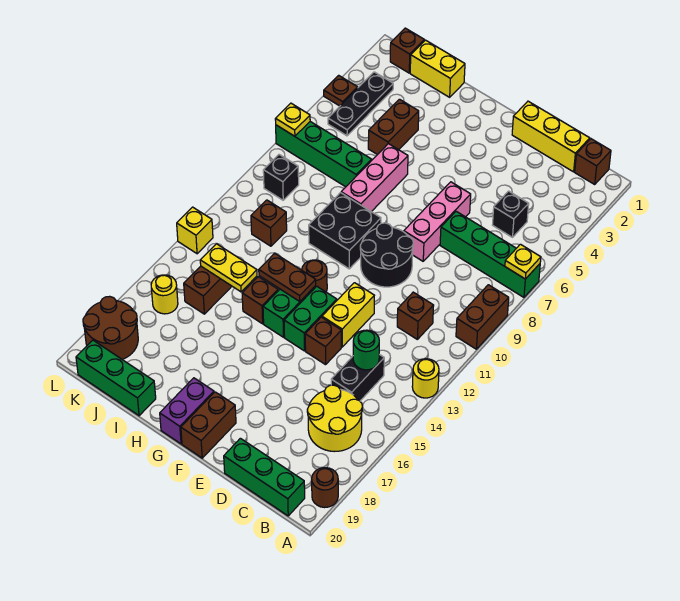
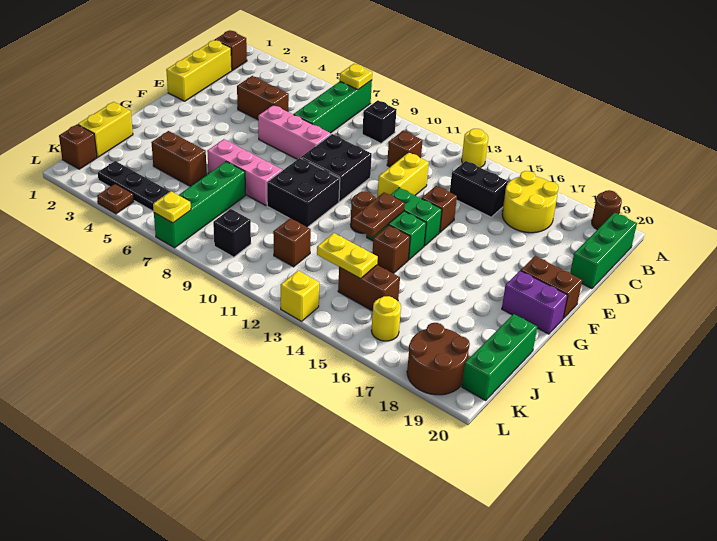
brown 1x2 brick [456,285,509,349] -> brown 1x2 brick moved to [237,76,289,120]
black 1x1 brick [493,191,529,237] -> black 1x1 brick moved to [362,100,397,143]
green 1x1 round brick [353,330,379,370] -> none
black 2x2 round brick [360,223,413,287] -> black 2x2 brick [301,134,372,202]
yellow 1x2 brick [322,283,374,347] -> yellow 1x2 brick turned to [377,152,429,197]
yellow 1x2 plate [200,244,257,292] -> yellow 1x2 plate turned to [317,233,378,279]

